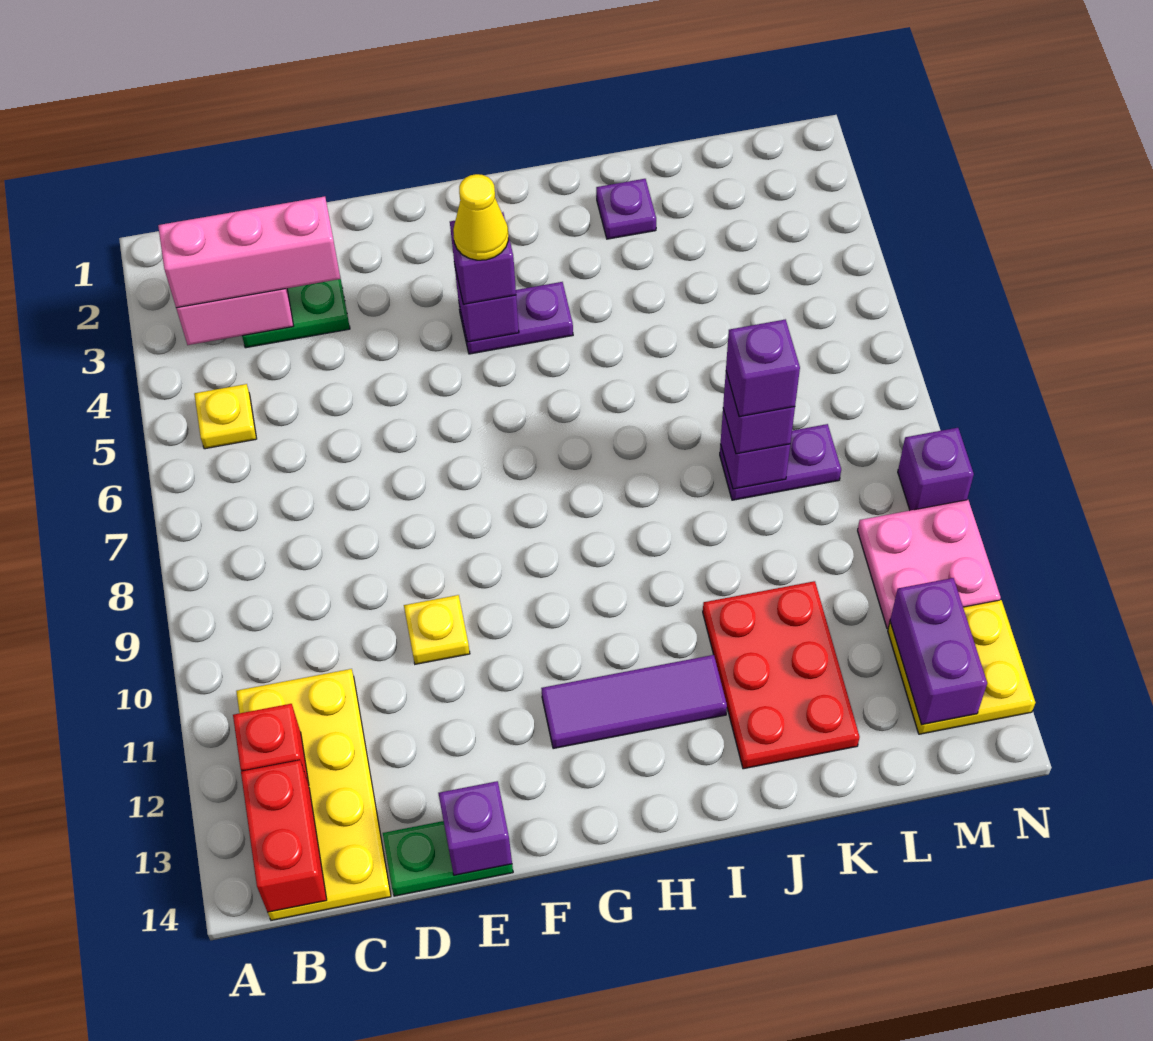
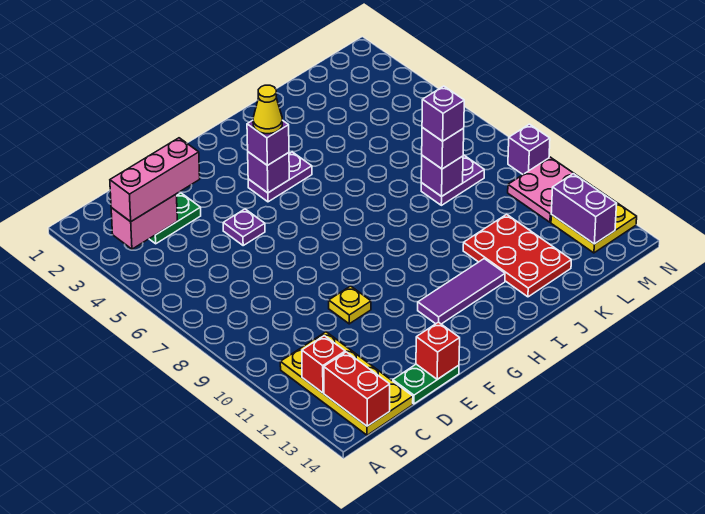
yellow 1x1 plate [194,384,257,449] -> none
purple 1x1 brick [438,781,512,875] -> red 1x1 brick [416,322,460,379]
purple 1x1 plate [596,179,656,239] -> purple 1x1 plate moved to [223,209,265,245]

